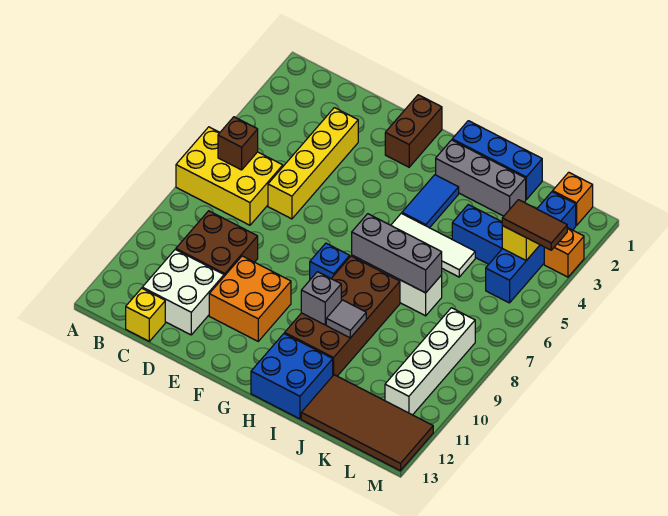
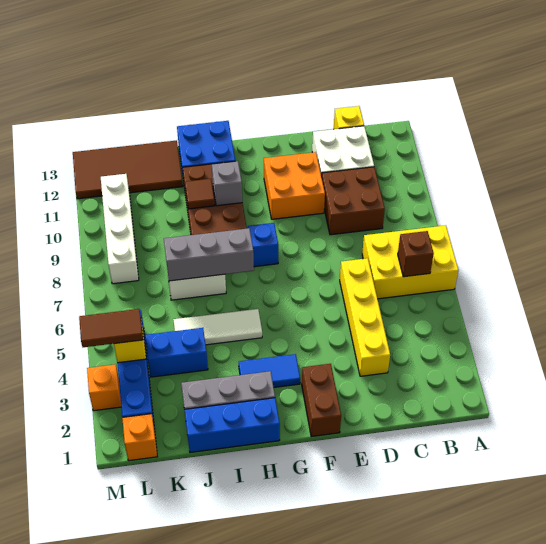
blue 1x2 tile [402,175,459,228] -> blue 1x2 tile turned to [239,354,300,387]
grey 1x1 tile [326,300,366,338] -> brown 1x1 tile [185,179,215,209]

